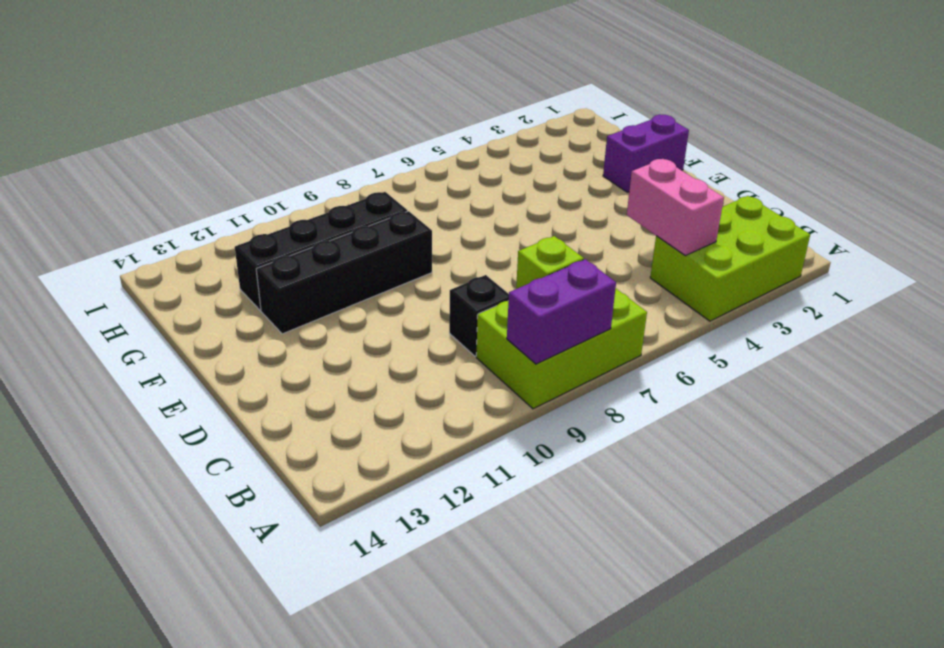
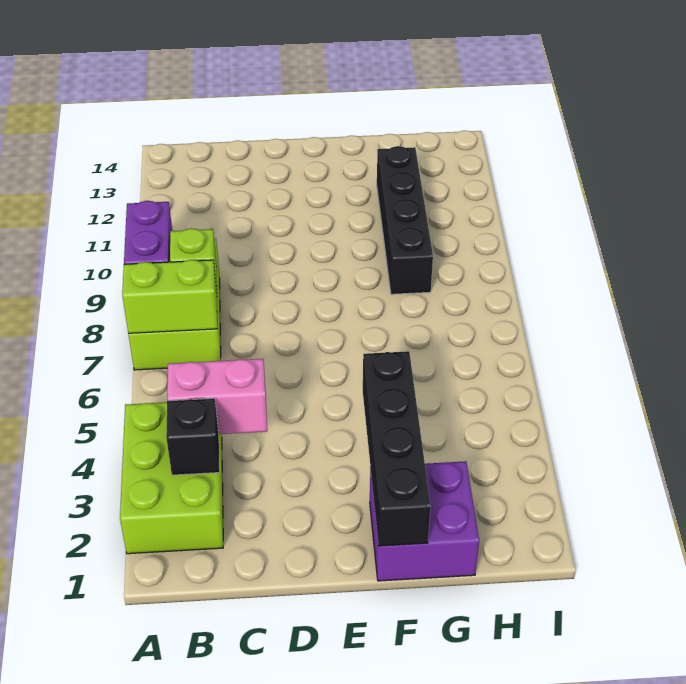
none -> lime 1x2 brick [122,260,217,333]
black 1x1 brick [449,275,509,356] -> black 1x1 brick moved to [166,398,219,475]
purple 1x2 brick [603,115,689,192] -> purple 2x2 brick [370,461,479,581]
black 1x4 brick [256,211,432,334] -> black 1x4 brick moved to [363,351,431,546]

